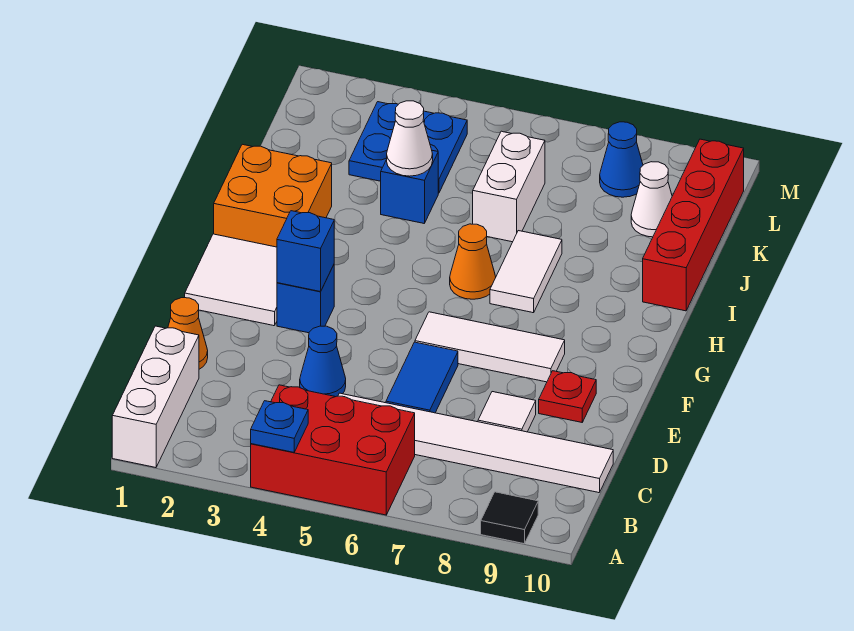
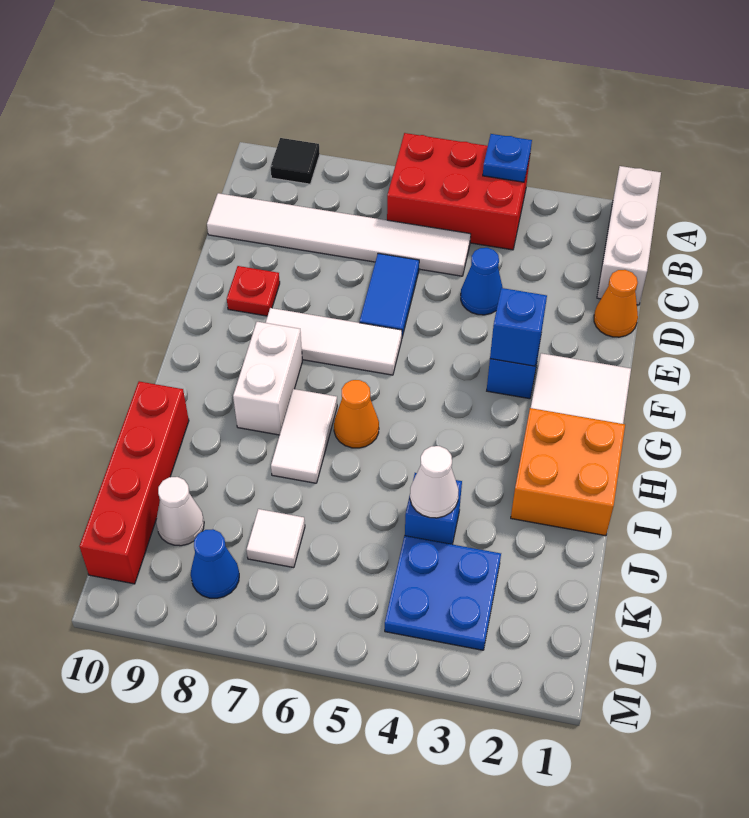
white 1x1 tile [478,392,536,432] -> white 1x1 tile moved to [246,509,305,568]
white 1x2 brick [473,131,545,242] -> white 1x2 brick moved to [233,322,302,435]

